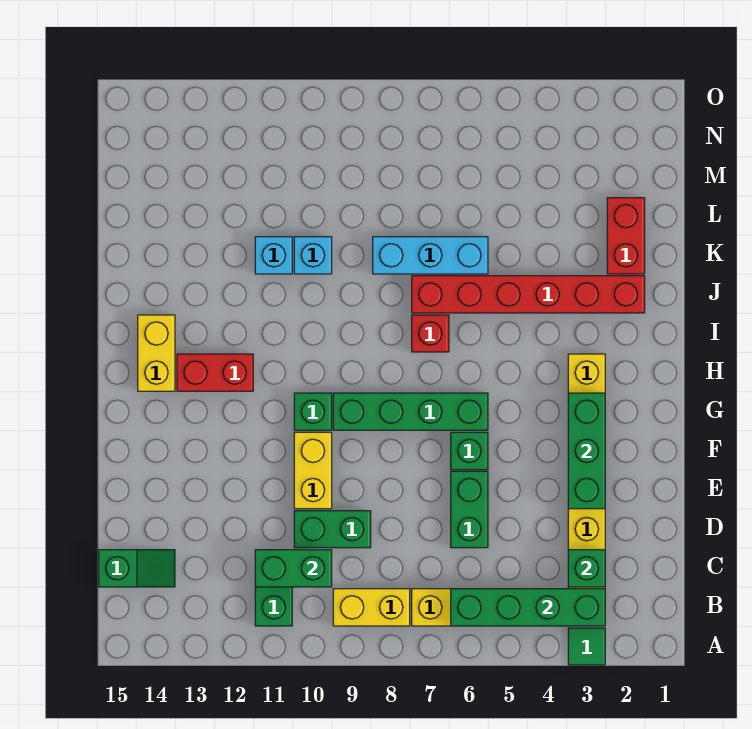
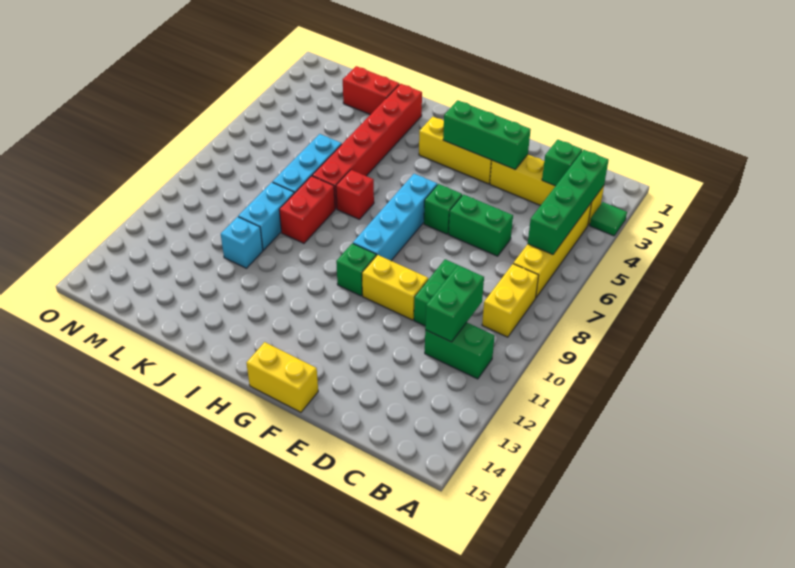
green 1x2 slope [99,550,175,587] -> none
green 1x4 brick [333,393,488,430] -> cyan 1x4 brick [353,174,437,261]
red 1x2 brick [177,354,253,391] -> red 1x2 brick moved to [279,176,335,243]
yellow 1x2 brick [138,315,175,391] -> yellow 1x2 brick moved to [247,342,318,412]
cyan 1x1 brick [294,237,332,274] -> cyan 1x2 brick [238,182,294,250]

